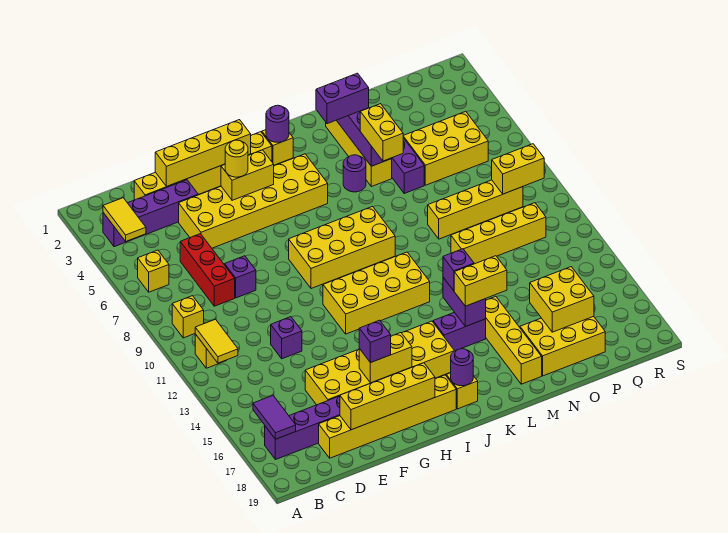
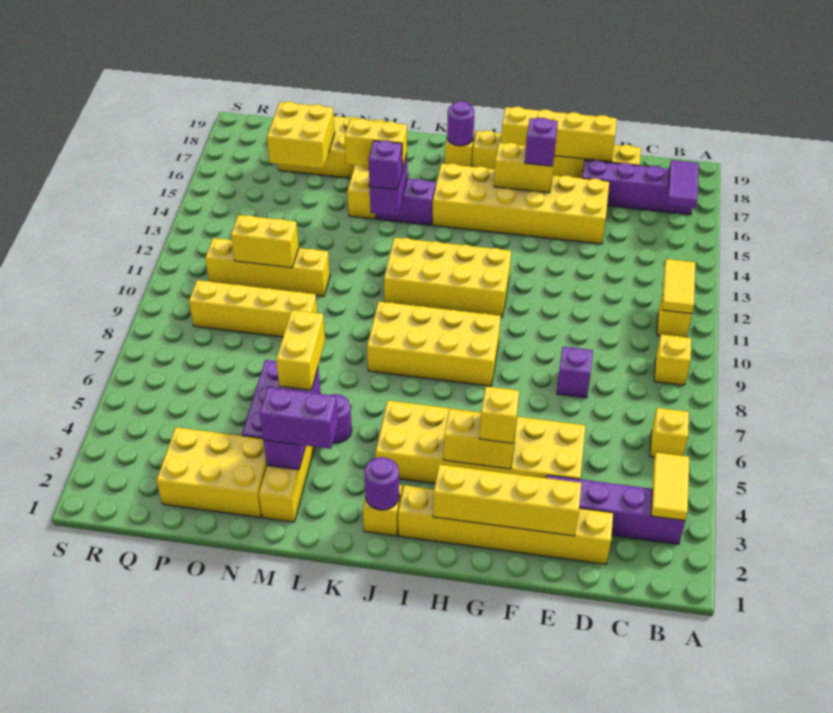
red 1x3 brick [180,234,235,306] -> none
purple 1x1 brick [271,317,302,359] -> none
yellow 1x1 round brick [225,140,248,177] -> yellow 1x1 brick [480,387,519,443]
yellow 2x3 brick [403,111,488,185] -> yellow 2x3 brick moved to [156,427,267,517]
yellow 1x2 brick [492,144,544,194] -> yellow 1x2 brick moved to [231,215,299,268]

